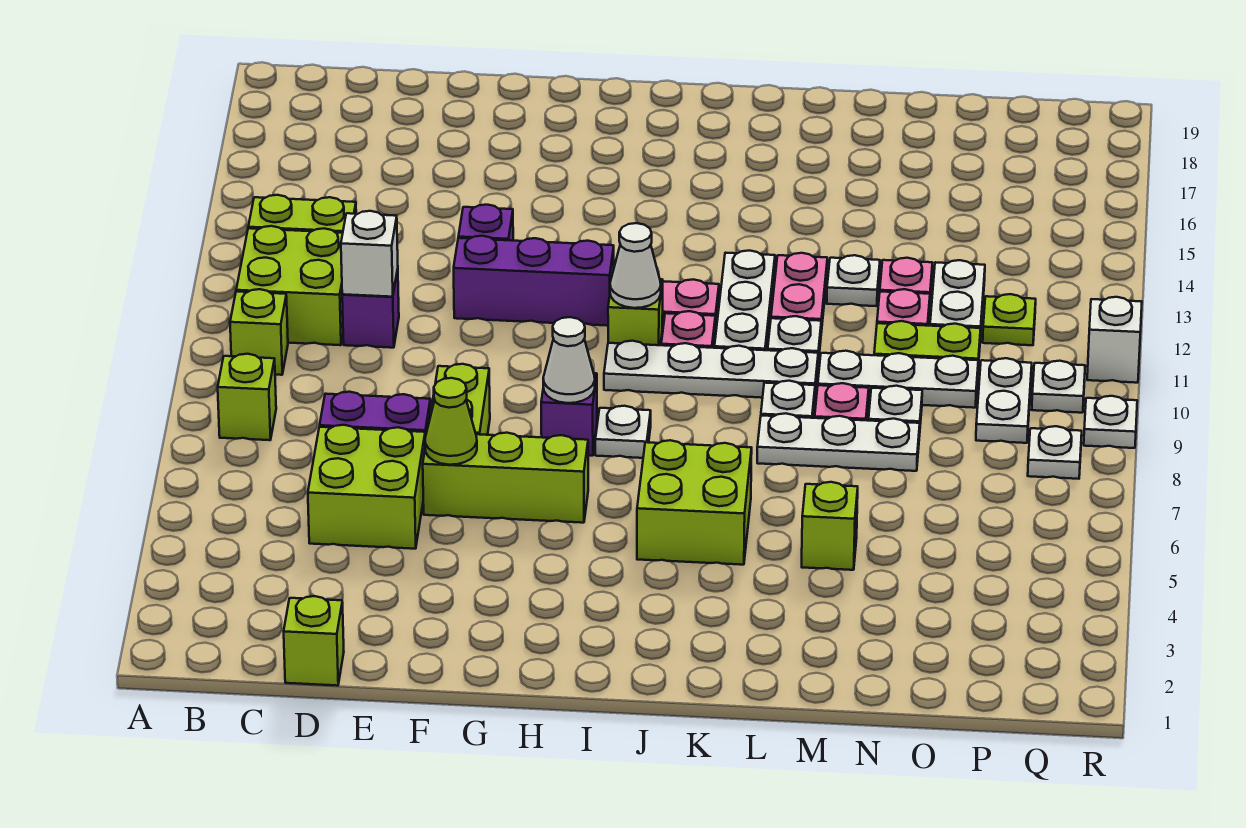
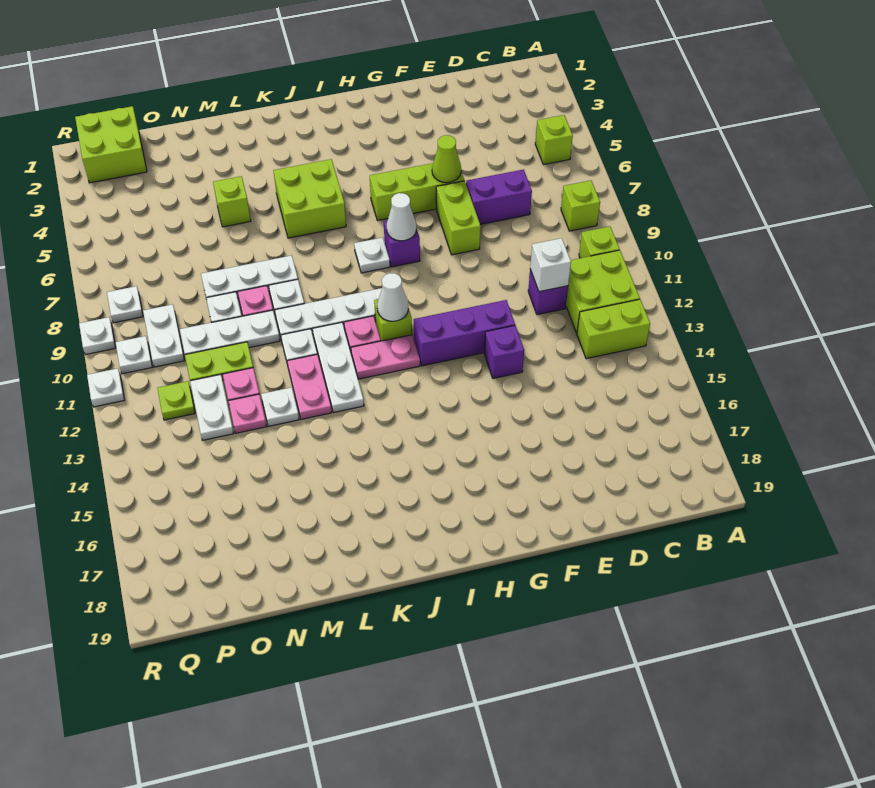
lime 1x1 brick [284,596,344,686] -> lime 1x1 brick moved to [535,115,573,165]
lime 2x2 brick [308,425,425,549] -> lime 2x2 brick moved to [75,106,147,183]
white 1x1 brick [1087,297,1142,383] -> white 1x1 plate [87,368,125,407]

